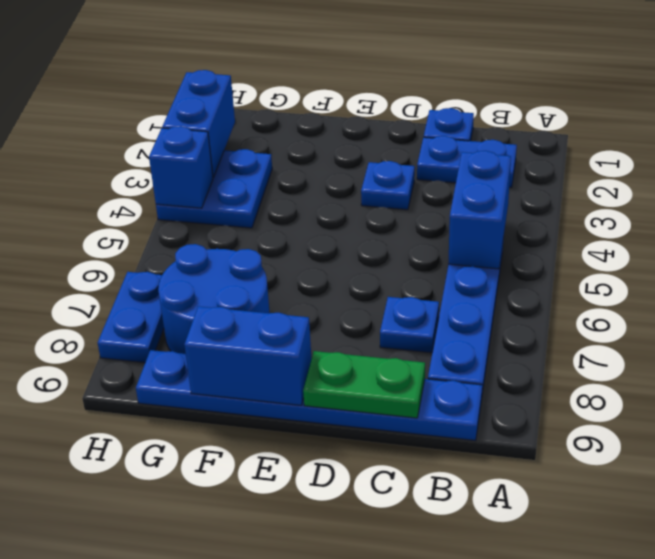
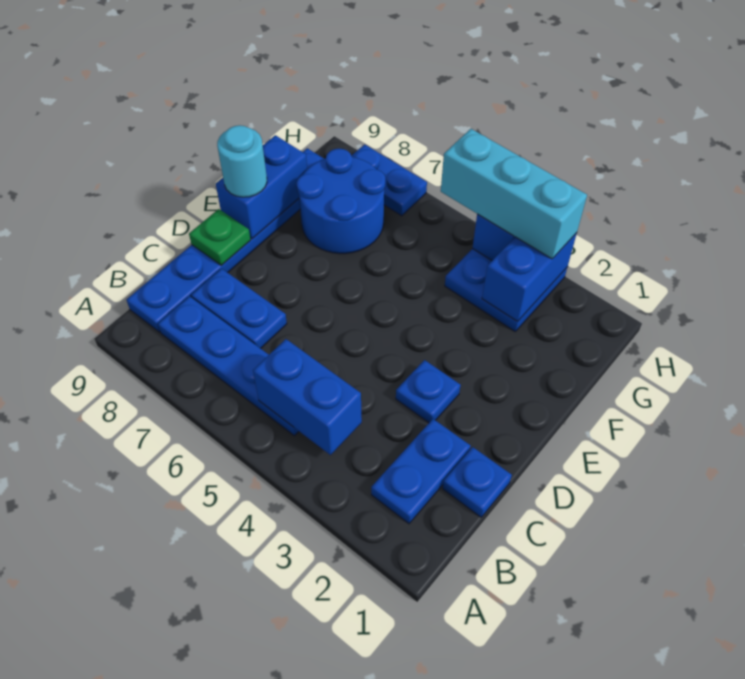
blue 1x1 plate [380,297,439,353] -> blue 1x2 plate [191,269,287,349]
green 1x2 plate [303,351,425,418] -> green 1x1 plate [189,209,251,265]
none -> cyan 1x1 round brick [217,125,267,197]
blue 1x2 brick [162,70,235,178] -> blue 1x2 brick turned to [482,233,577,322]
none -> cyan 1x3 brick [441,129,587,259]

